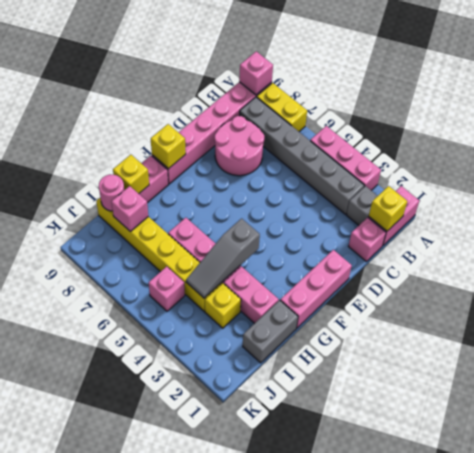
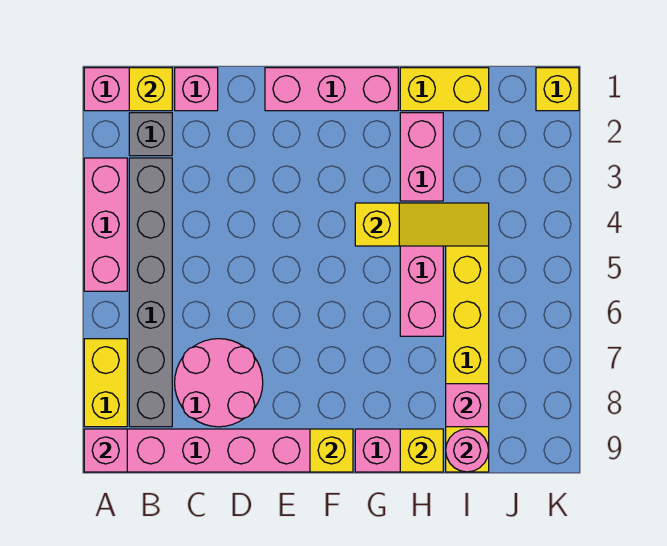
grey 1x3 slope [186,219,260,298] -> yellow 1x3 slope [355,203,489,246]
grey 1x2 brick [243,300,298,363] -> yellow 1x2 brick [400,68,489,111]
yellow 1x1 brick [205,283,241,328] -> yellow 1x1 brick moved to [536,68,579,111]
pink 1x1 brick [149,266,185,311] -> none

